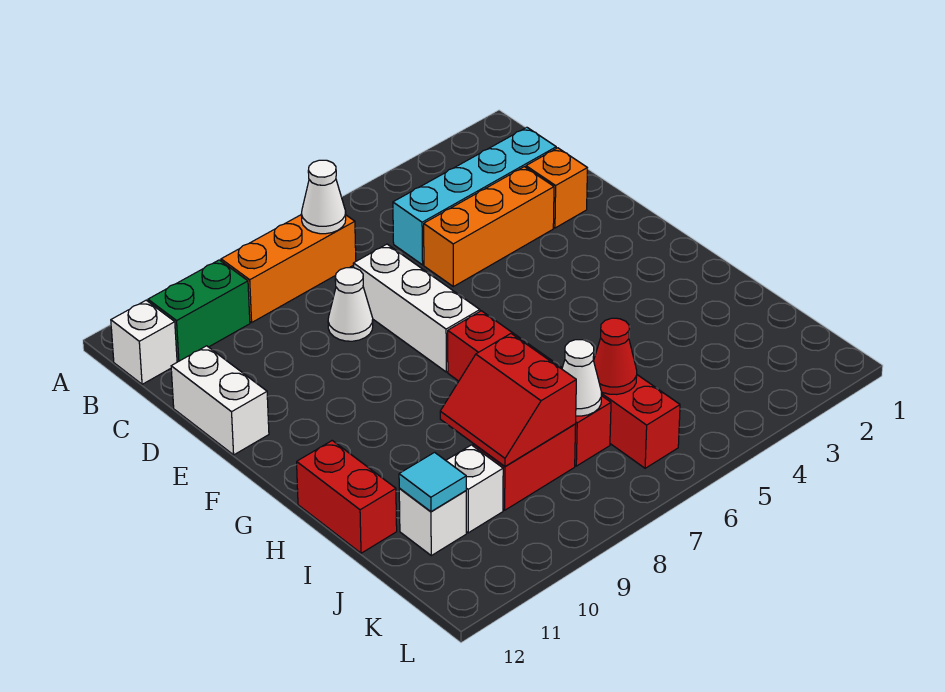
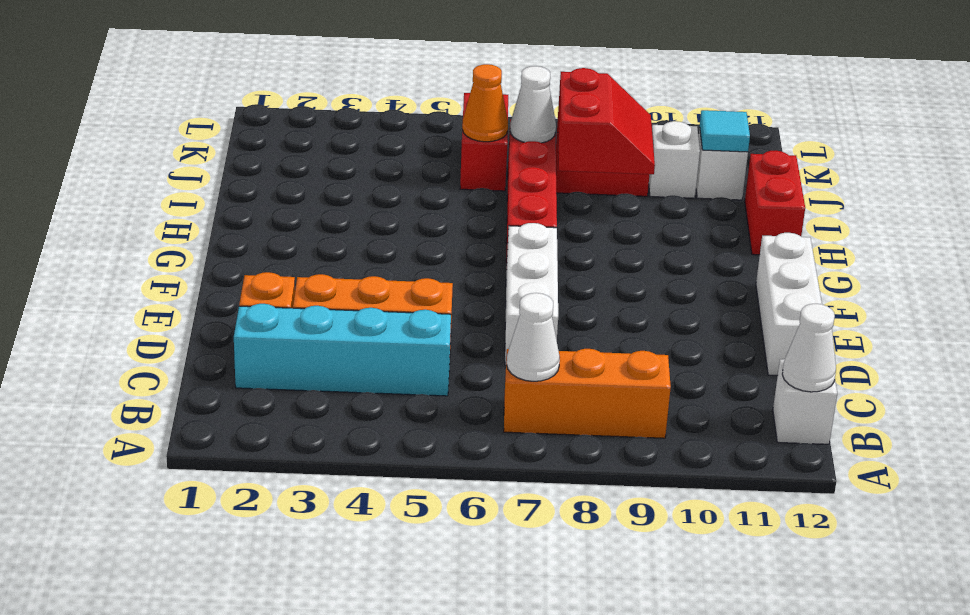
green 1x2 brick [148,260,250,362] -> none
white 1x1 cone [328,268,373,341] -> white 1x1 cone moved to [782,304,836,392]
white 1x2 brick [171,346,269,455] -> white 1x3 brick [756,233,822,375]
red 1x1 cone [594,318,637,394] -> orange 1x1 cone [462,64,508,142]

